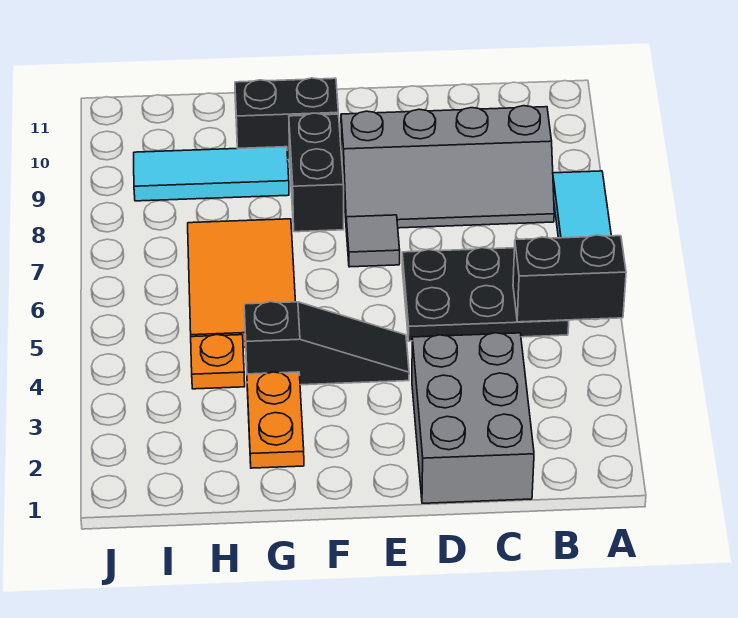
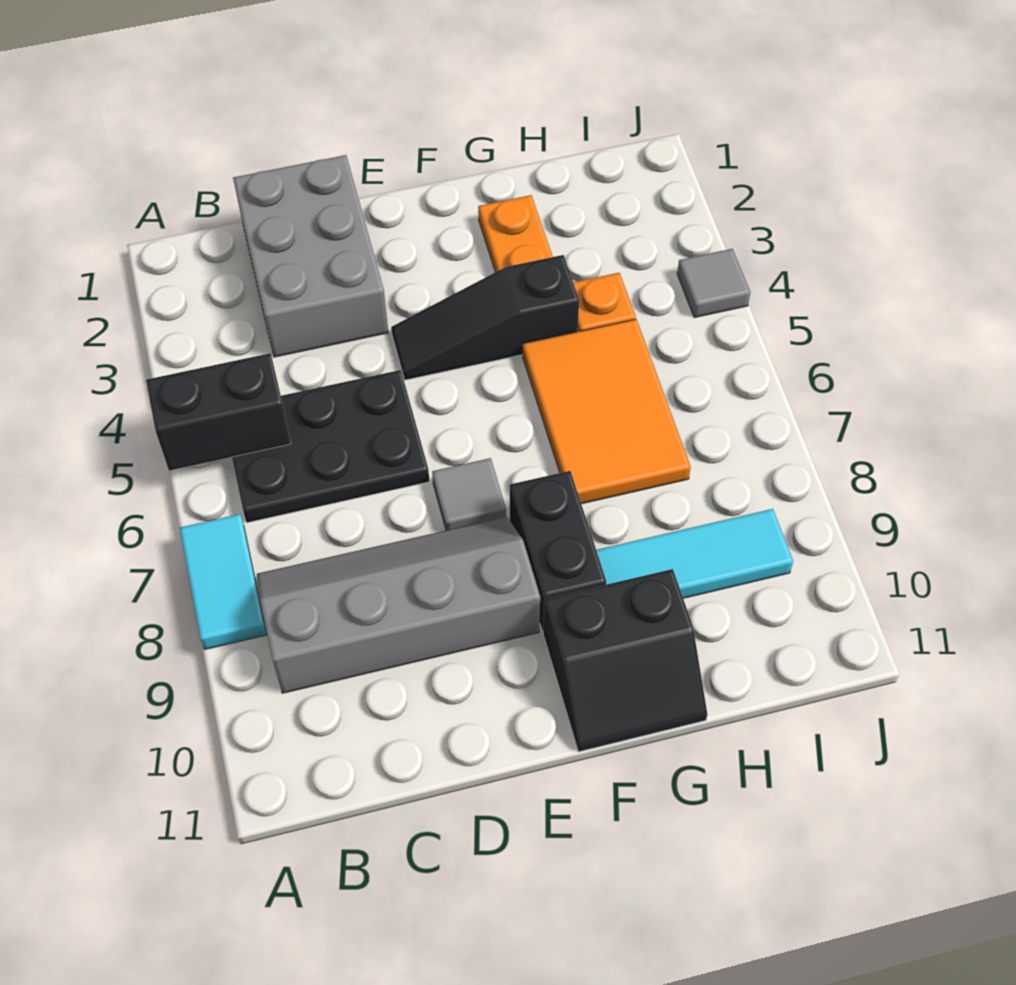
none -> grey 1x1 tile [677,249,750,318]

